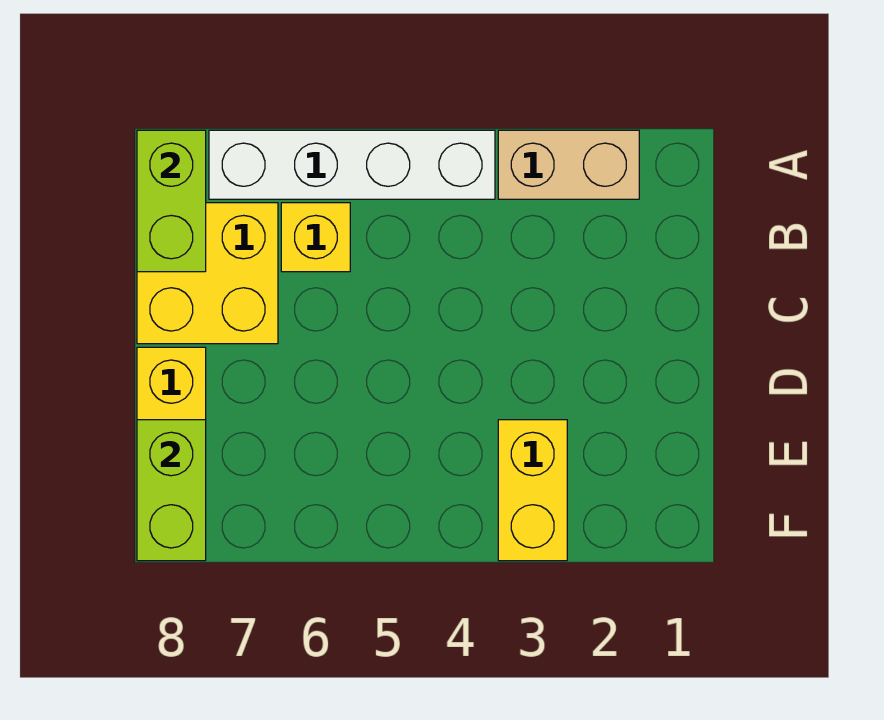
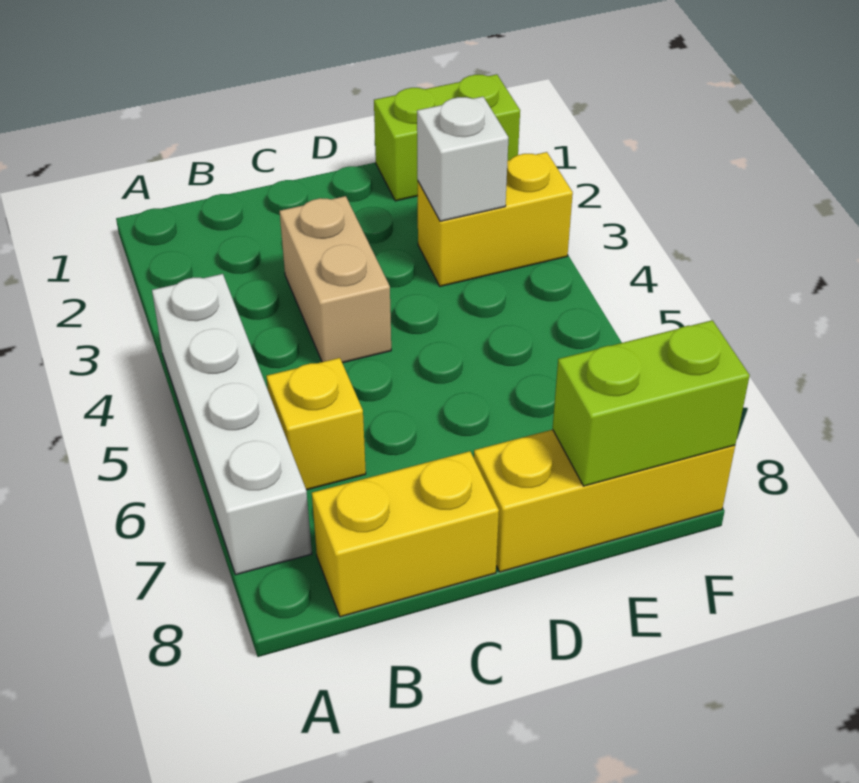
tan 1x2 brick [498,130,639,199] -> tan 1x2 brick moved to [280,196,391,363]
lime 1x2 brick [137,130,206,272] -> lime 1x2 brick moved to [374,74,520,201]
yellow 2x2 brick [137,203,278,344] -> yellow 1x2 brick [312,451,499,617]
none -> white 1x1 brick [417,97,509,221]

